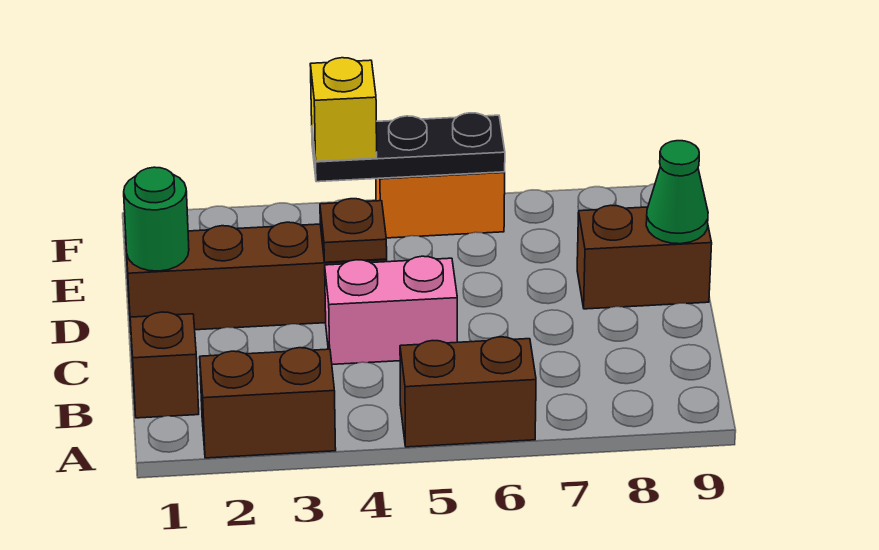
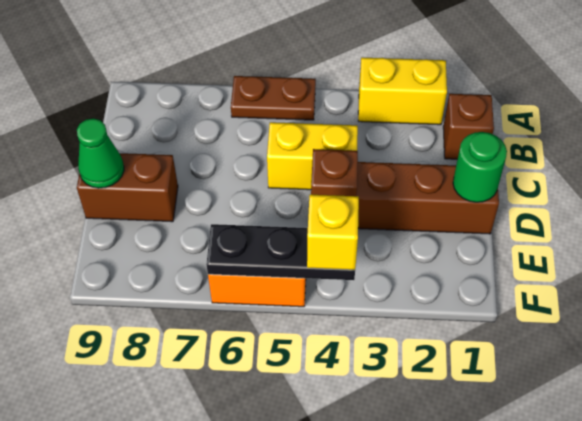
brown 1x2 brick [200,348,336,458] -> yellow 1x2 brick [358,58,447,125]
brown 1x2 brick [400,337,536,447] -> brown 1x2 plate [231,76,316,120]
pink 1x2 brick [325,256,457,364] -> yellow 1x2 brick [267,122,358,190]

